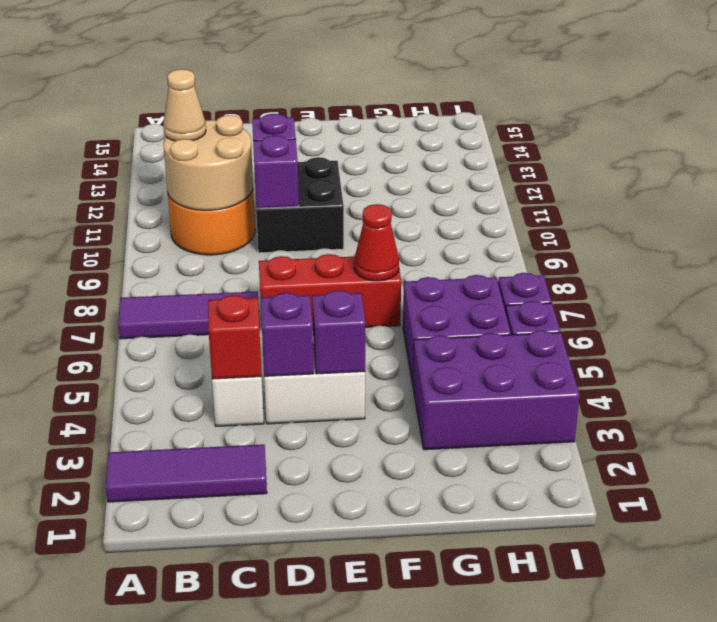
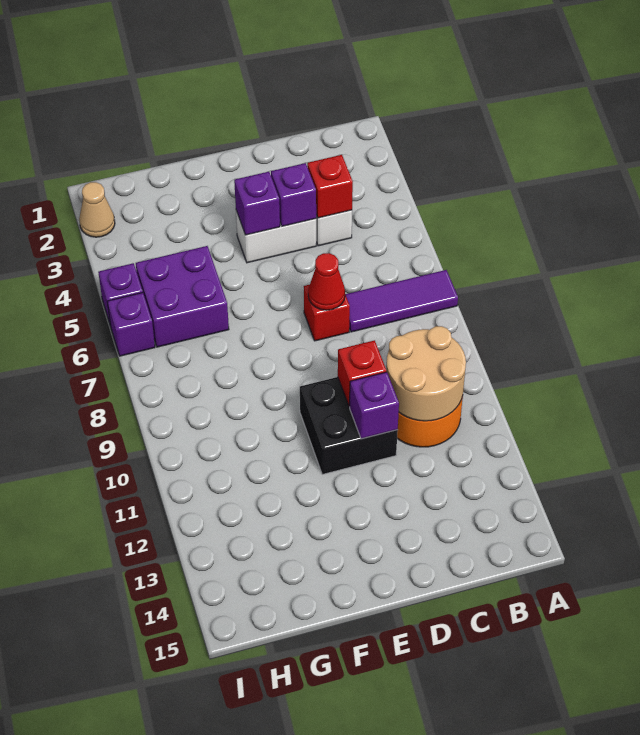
purple 1x3 tile [106,444,267,502] -> none
tan 1x1 cone [163,69,206,141] -> tan 1x1 cone moved to [79,182,115,237]
red 1x3 brick [259,254,401,327] -> red 1x1 brick [304,285,350,341]
purple 1x1 brick [253,136,299,208] -> red 1x1 brick [338,340,386,407]
red 1x1 cone [354,204,399,281] -> red 1x1 cone moved to [308,253,345,310]
purple 2x3 brick [412,331,580,450] -> none

